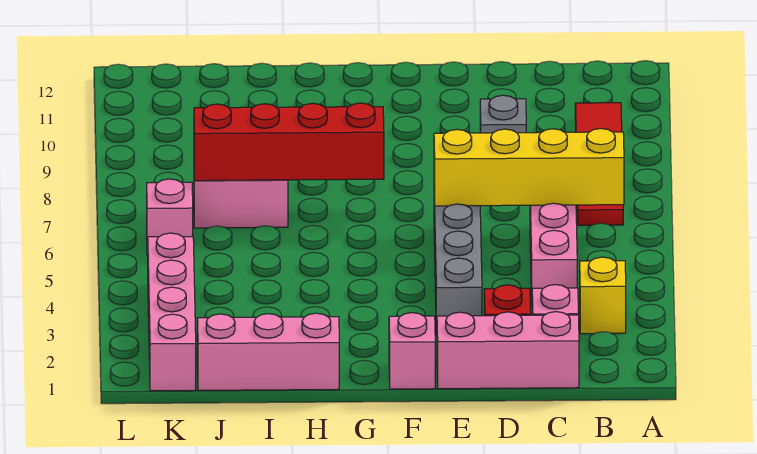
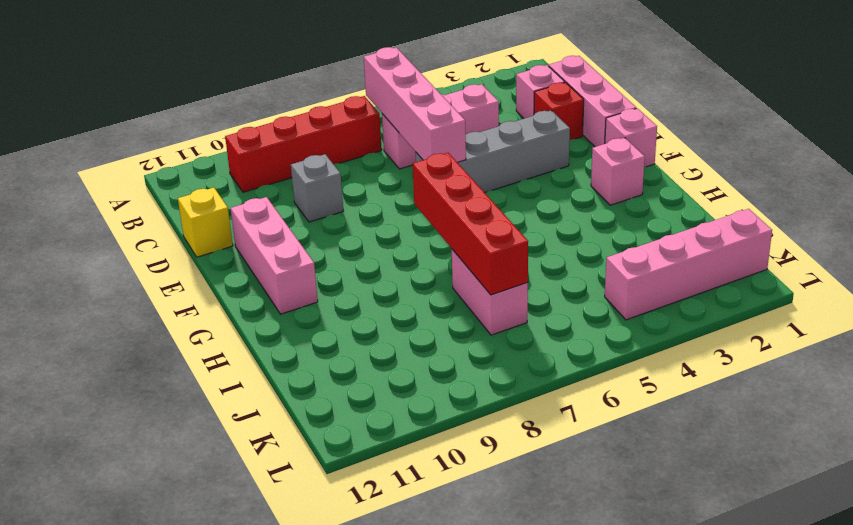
yellow 1x1 brick [580,257,626,334] -> yellow 1x1 brick moved to [178,188,233,257]
yellow 1x4 brick [434,128,624,206] -> pink 1x4 brick [364,47,466,162]
red 1x4 tile [575,103,623,225] -> red 1x4 brick [225,96,382,192]
pink 1x3 brick [197,313,339,390] -> pink 1x3 brick moved to [231,197,318,314]
pink 1x1 brick [147,179,193,255] -> pink 1x1 brick moved to [591,138,645,205]

